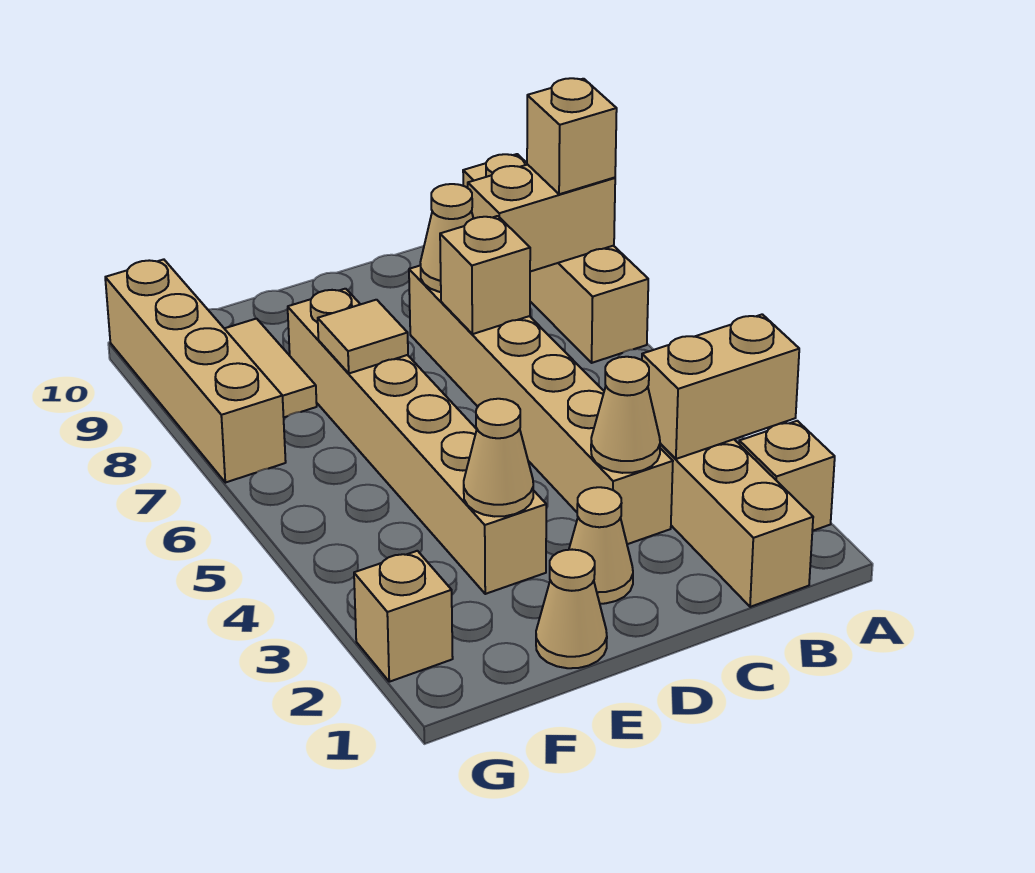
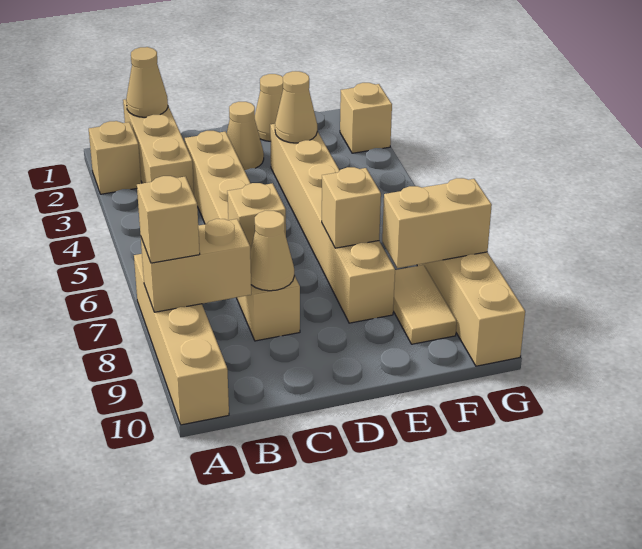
tan 1x2 brick [642,314,799,459] -> tan 1x2 brick moved to [382,178,492,268]
tan 1x1 cone [591,357,660,473] -> tan 1x1 cone moved to [126,47,168,118]
tan 1x1 tile [318,300,408,373] -> tan 1x1 brick [322,167,381,248]

